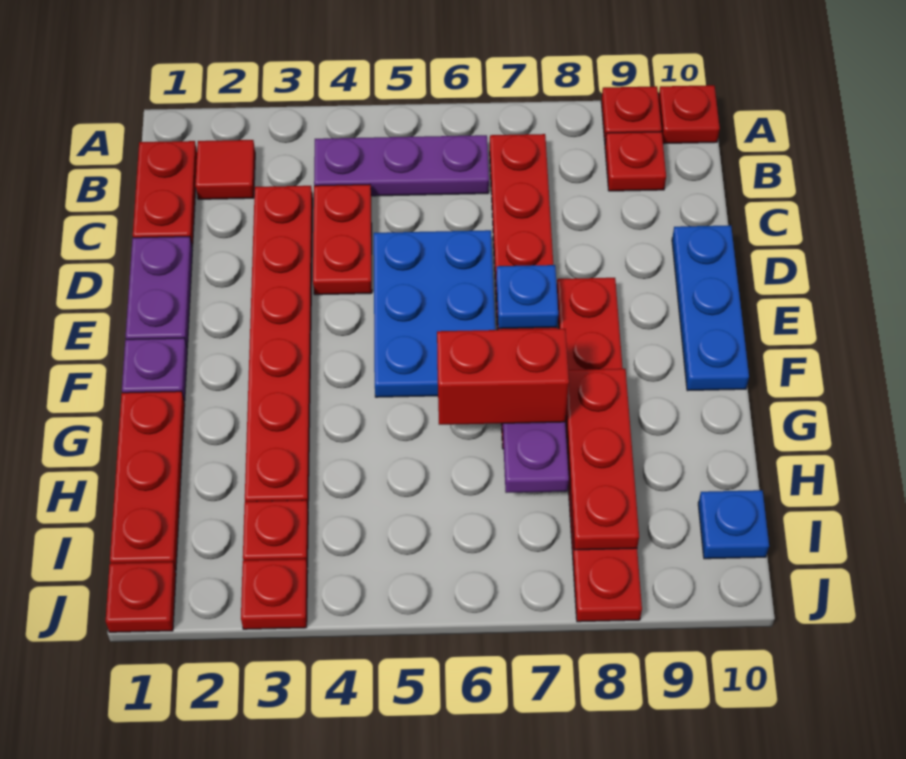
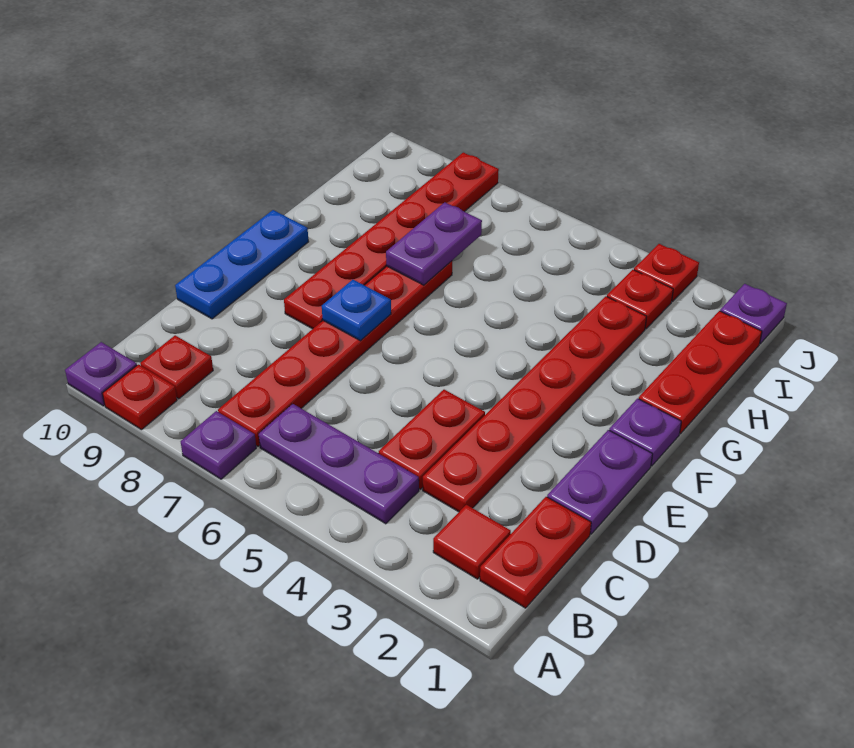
none -> purple 1x1 plate [181,411,256,479]
red 1x1 plate [659,85,720,144] -> purple 1x1 plate [65,342,137,406]
blue 2x3 plate [374,230,495,397] -> none
red 1x2 brick [437,329,569,425] -> none
red 1x3 plate [566,369,639,550] -> none
blue 1x1 plate [698,490,769,559] -> none
red 1x1 plate [106,562,176,632] -> purple 1x1 plate [720,284,787,344]

